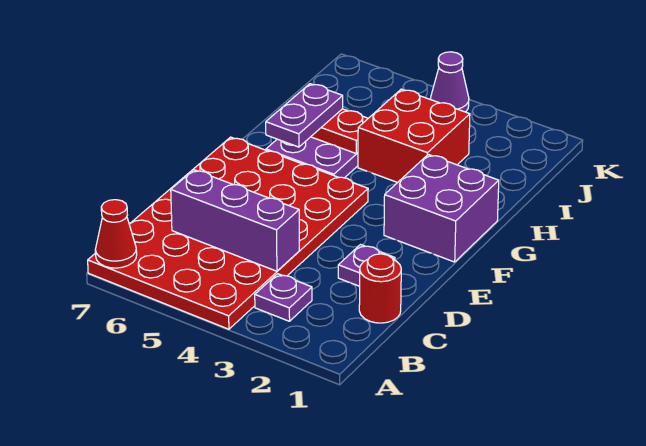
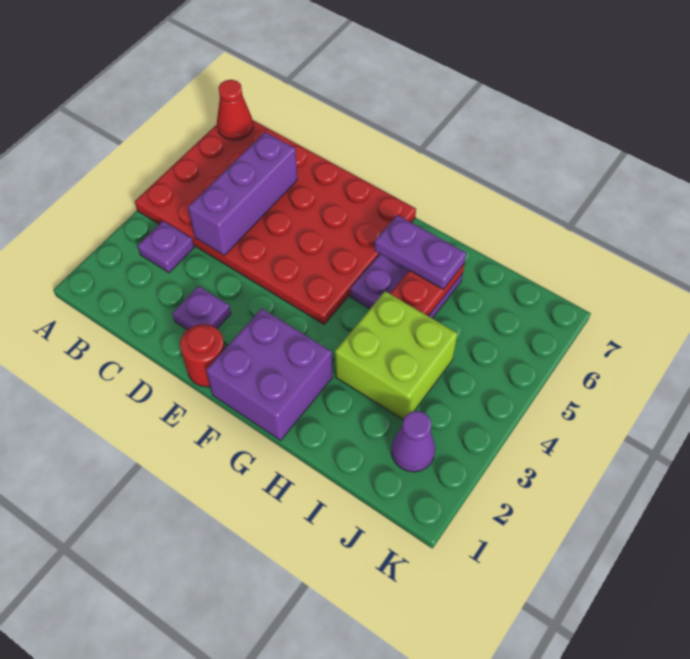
red 1x1 round brick [359,254,401,323] -> red 1x1 round brick moved to [180,324,225,387]
red 2x2 brick [358,89,470,183] -> lime 2x2 brick [335,291,458,420]
purple 1x1 cone [430,52,469,112] -> purple 1x1 cone moved to [391,411,435,472]

